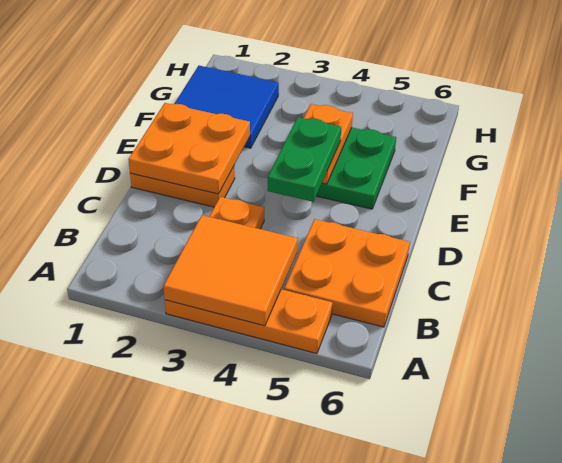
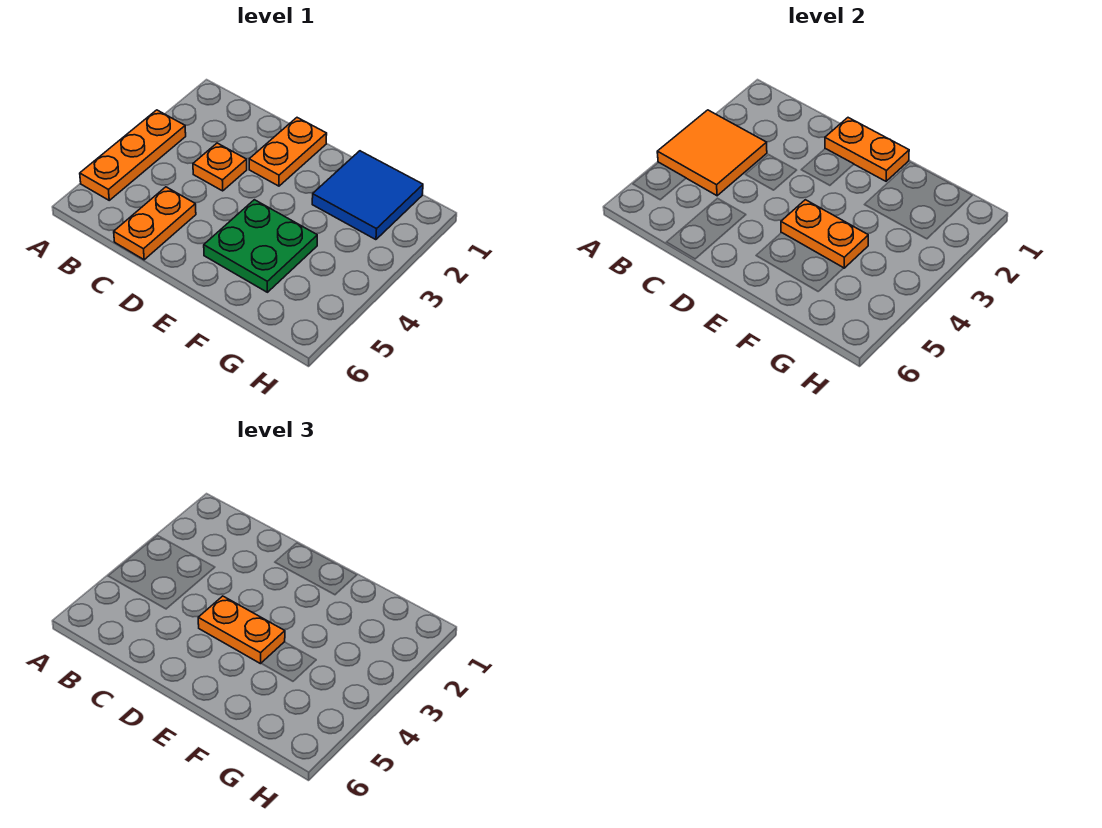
orange 2x2 plate [284,219,410,327] -> orange 1x2 plate [114,187,196,260]
orange 2x2 plate [128,103,250,194] -> orange 1x2 plate [825,118,909,181]
green 1x2 plate [268,117,341,202] -> orange 1x2 plate [198,596,285,664]

